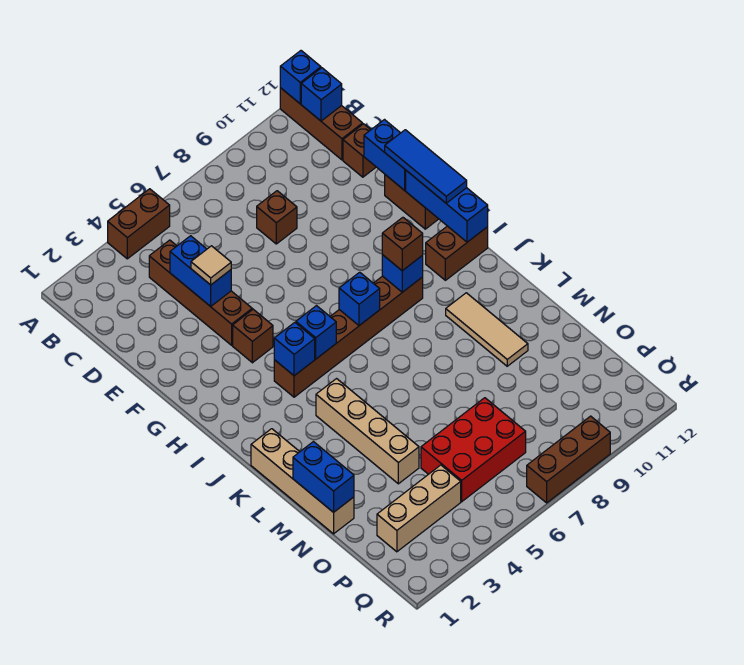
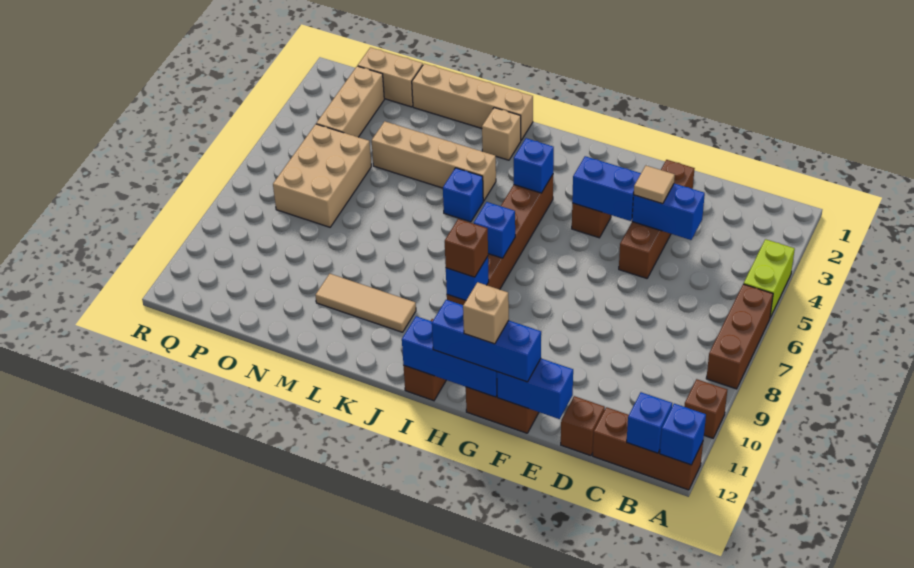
brown 1x2 brick [108,189,170,259] -> lime 1x2 brick [744,239,795,317]
brown 1x4 brick [149,240,252,345] -> brown 1x4 brick turned to [619,160,695,278]
brown 1x1 brick [257,191,297,244] -> brown 1x1 brick moved to [684,379,727,438]
blue 1x3 tile [385,130,467,203] -> blue 1x3 brick [432,300,541,382]
none -> tan 1x1 brick [463,282,509,344]
blue 1x1 brick [296,306,336,359] -> blue 1x1 brick moved to [443,168,483,222]
none -> tan 1x1 brick [482,108,521,160]
blue 1x2 brick [293,442,354,512] -> blue 1x2 brick moved to [572,156,641,221]
none -> tan 1x2 brick [358,47,423,107]
red 2x3 brick [421,398,526,502] -> tan 2x3 brick [273,124,371,227]
brown 1x3 brick [527,416,610,503] -> brown 1x3 brick moved to [706,284,773,389]

